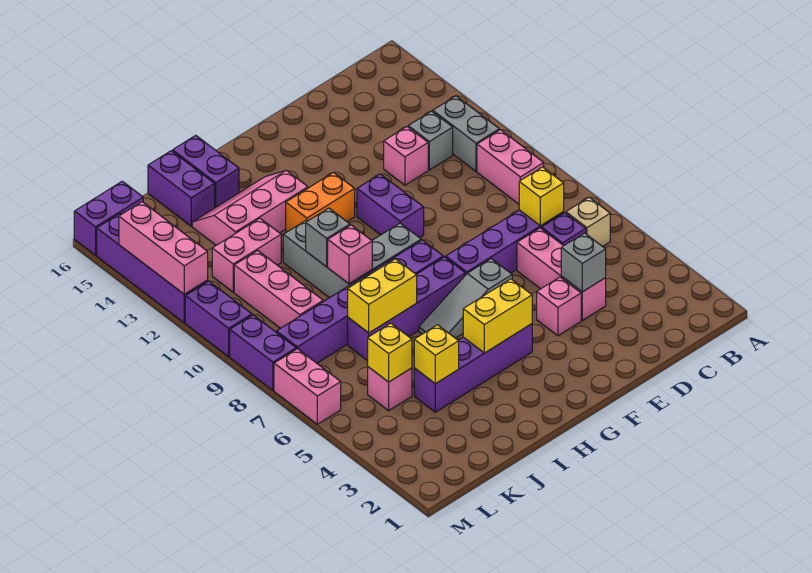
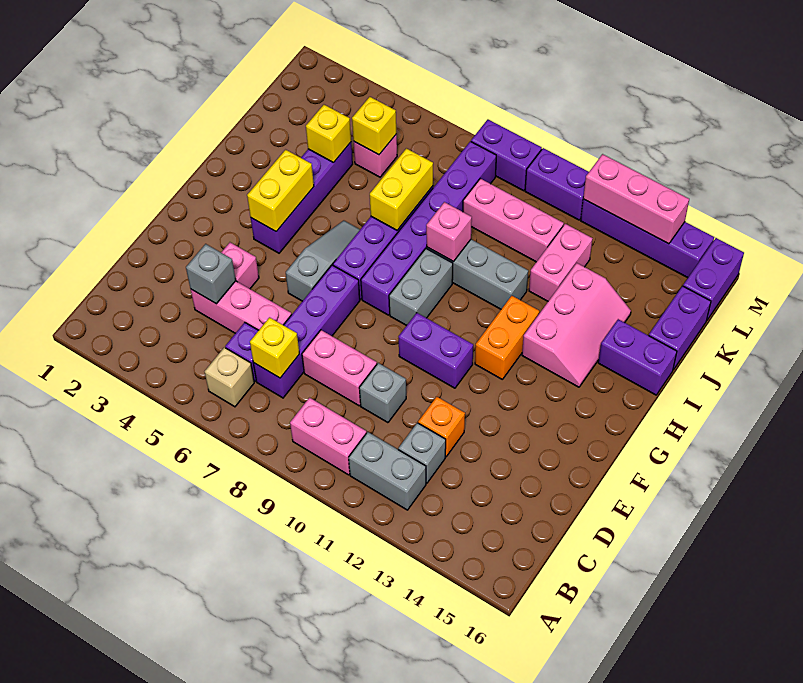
pink 1x1 brick [384,127,428,185] -> orange 1x1 brick [418,397,465,457]
grey 1x1 brick [306,208,350,267] -> grey 1x1 brick moved to [359,363,406,423]
purple 1x2 brick [148,151,215,226] -> purple 1x2 brick turned to [649,286,711,370]
pink 1x2 brick [274,349,341,424] -> pink 1x2 brick moved to [302,330,377,406]

